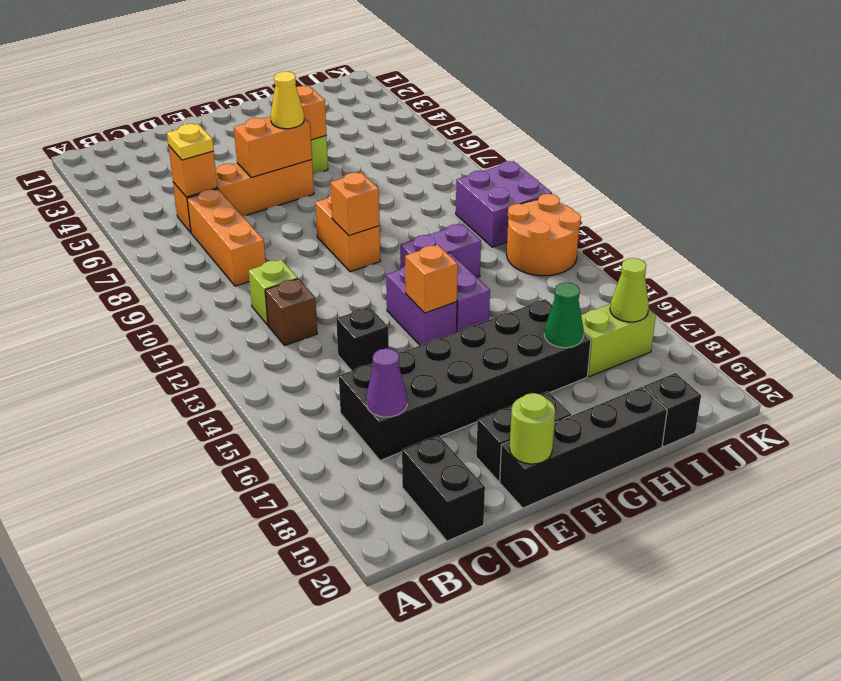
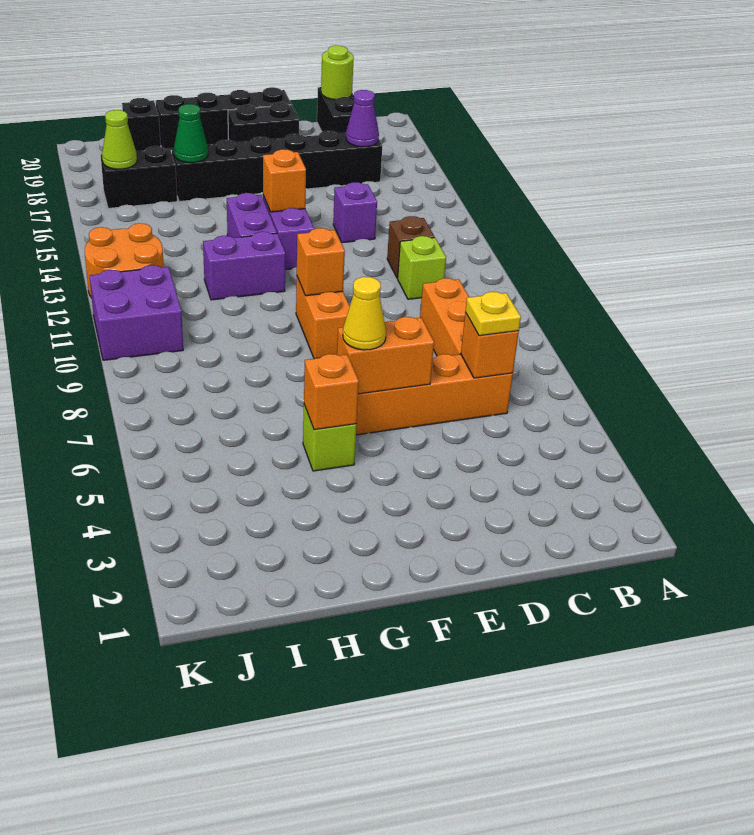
black 2x6 brick [339,299,591,461] -> black 1x6 brick [172,131,382,202]
black 1x1 brick [336,307,389,371] -> purple 1x1 brick [333,182,377,243]
lime 1x1 round brick [510,393,555,464] -> lime 1x1 round brick moved to [321,45,354,100]
lime 1x2 brick [581,304,656,377] -> black 1x2 brick [101,146,177,208]

